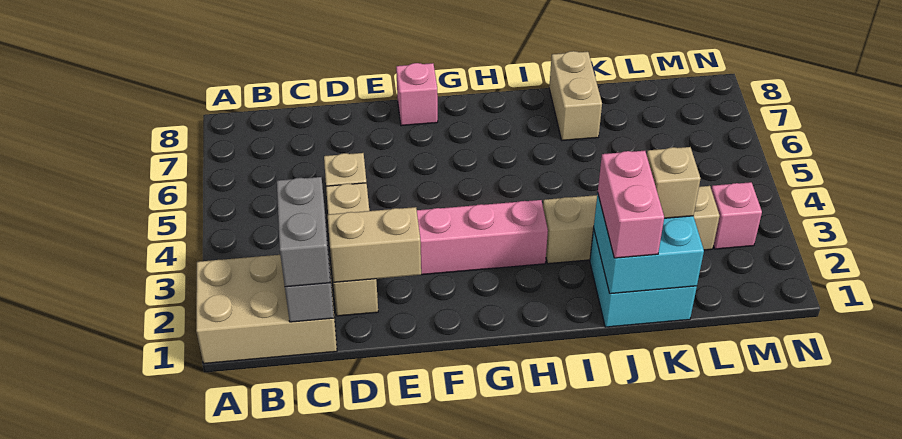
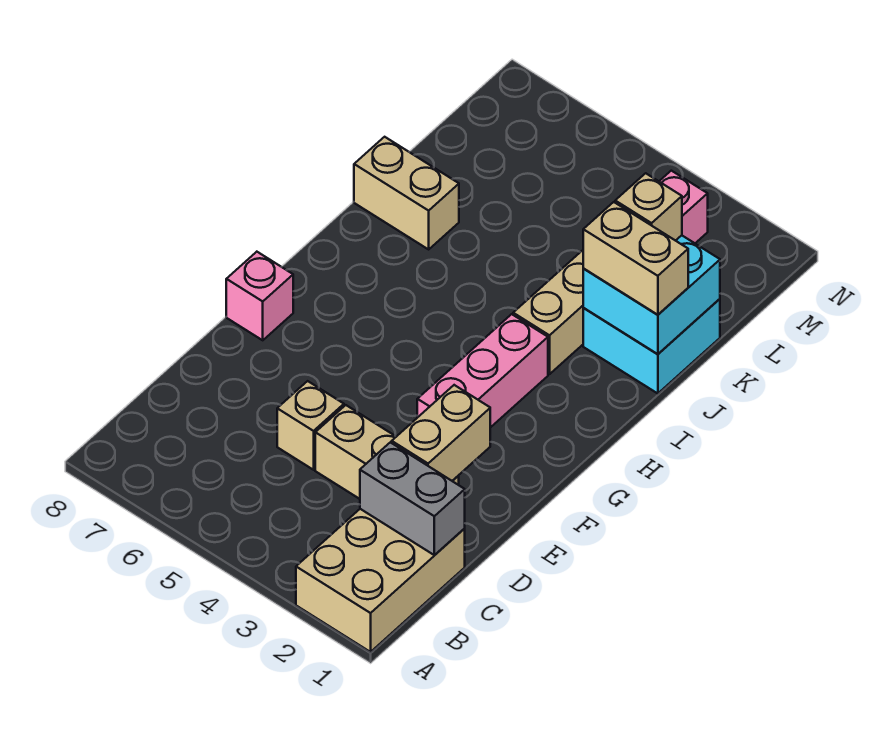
grey 1x2 brick [277,177,330,287] -> none
pink 1x2 brick [598,151,664,258] -> tan 1x2 brick [583,202,688,315]

